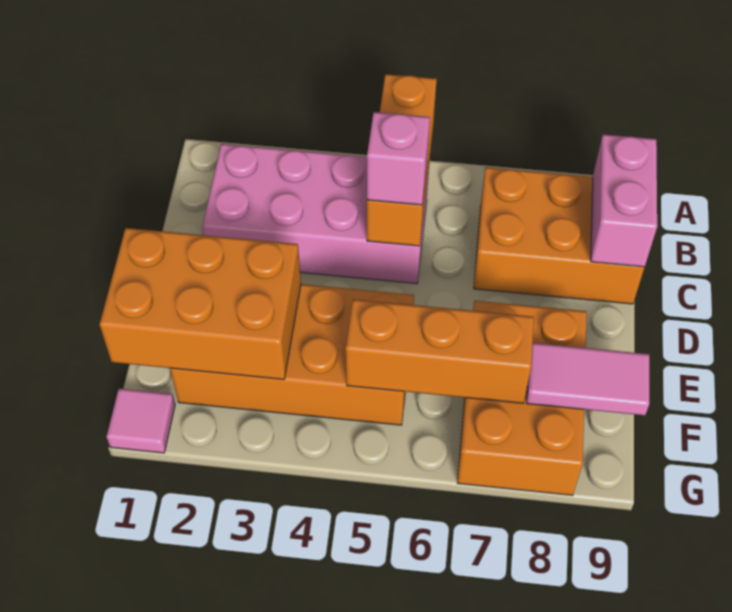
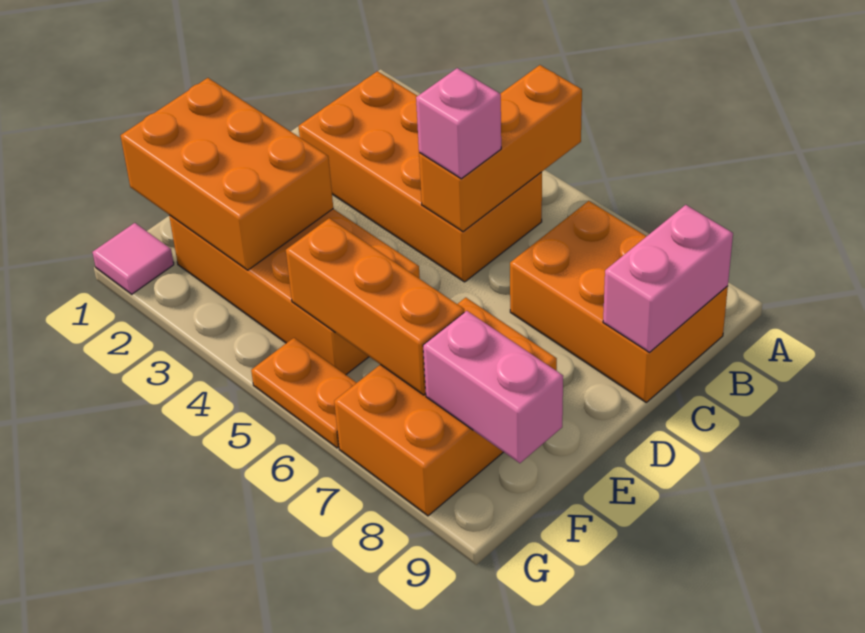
pink 2x4 brick [202,144,429,284] -> orange 2x4 brick [299,71,542,282]
pink 1x2 tile [527,343,649,415] -> pink 1x2 brick [423,311,563,463]
none -> orange 1x2 plate [251,338,356,448]

